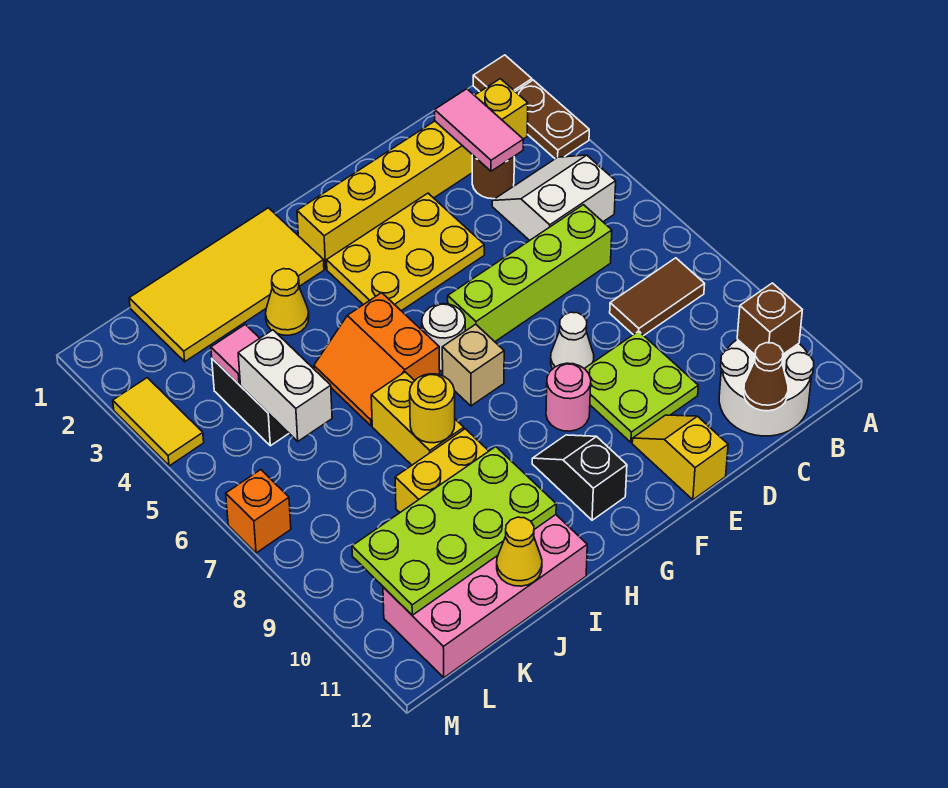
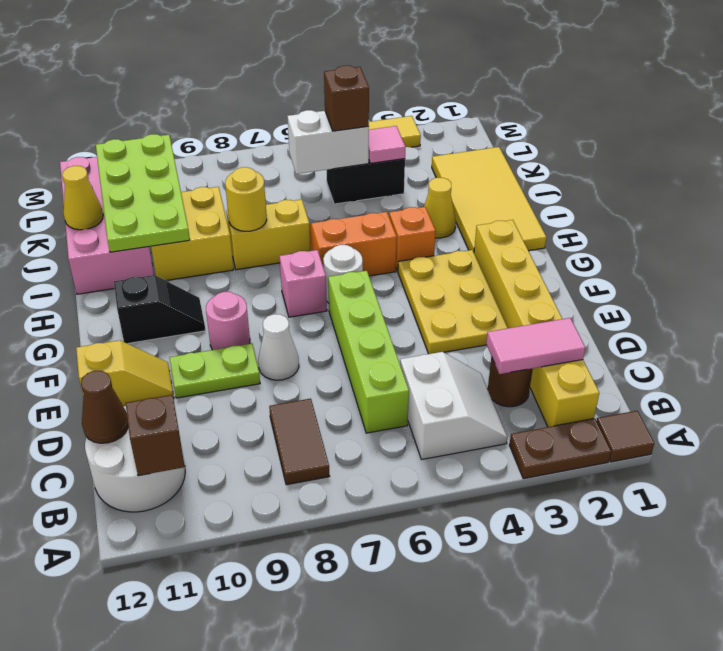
lime 2x2 plate [584,331,698,442] -> lime 1x2 plate [169,343,260,398]
tan 1x1 brick [442,324,504,406] -> pink 1x1 brick [279,250,327,317]
none -> brown 1x1 brick [324,66,369,131]
orange 1x1 brick [226,470,291,553] -> orange 1x1 brick moved to [389,207,436,271]

